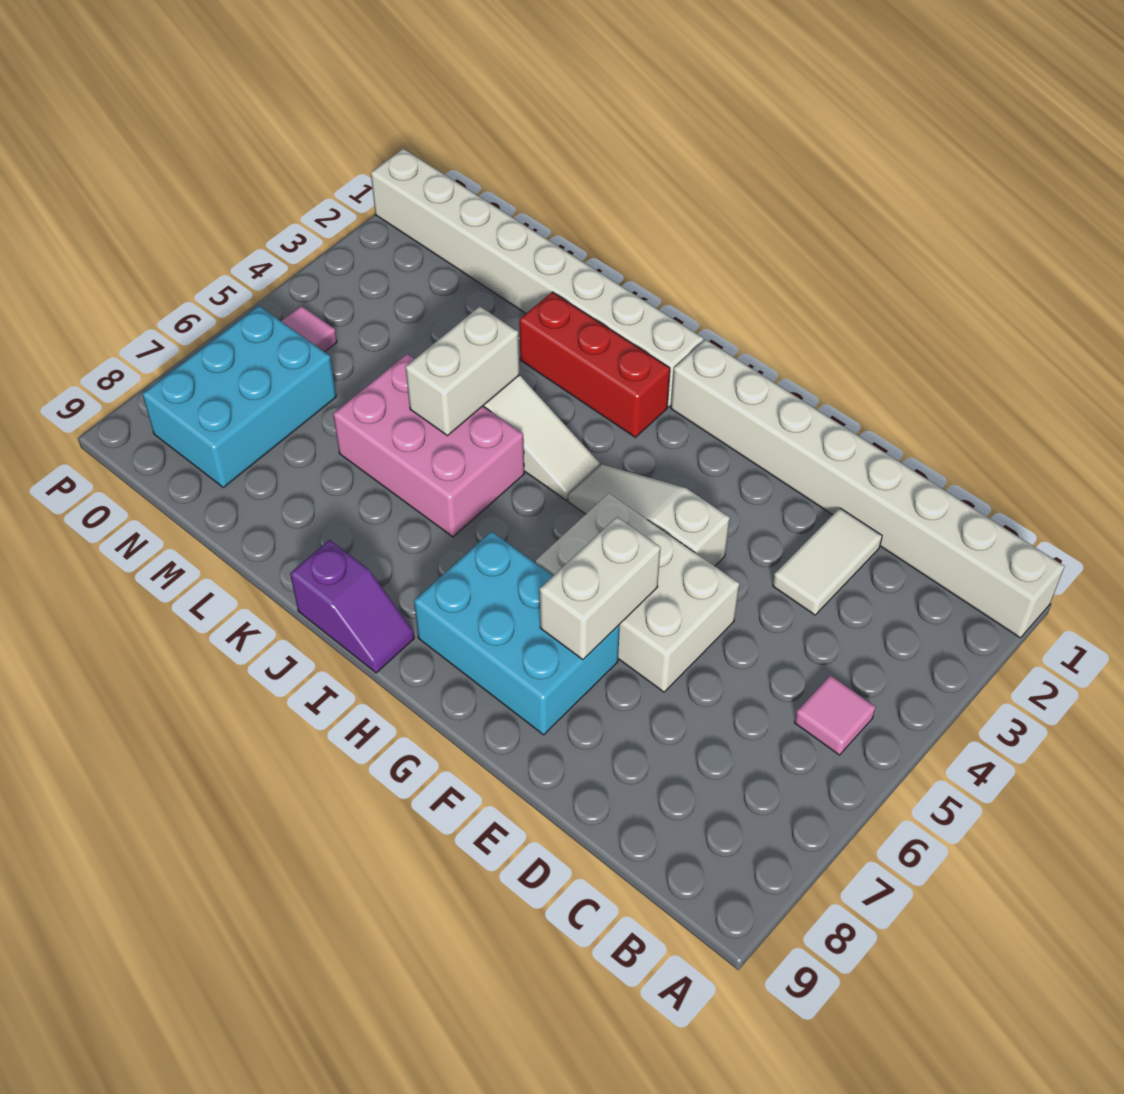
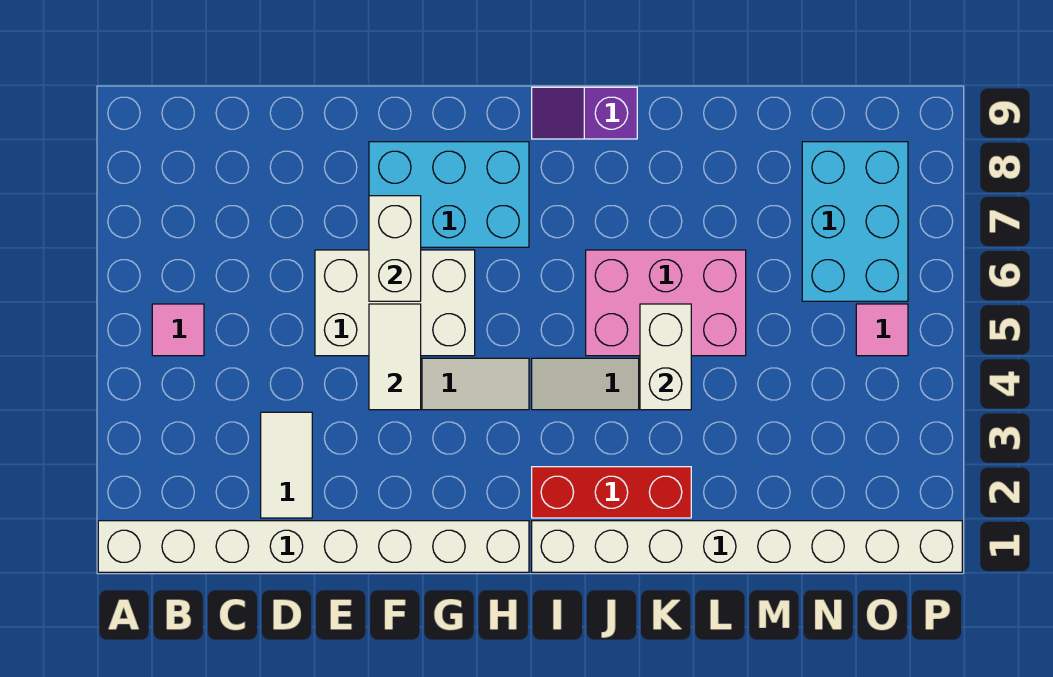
none -> white 1x2 tile [369,304,421,410]

